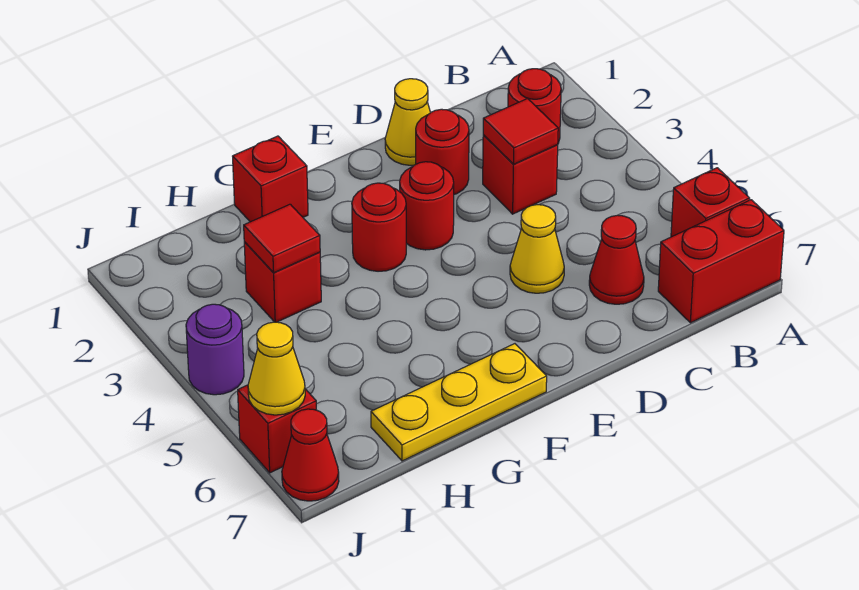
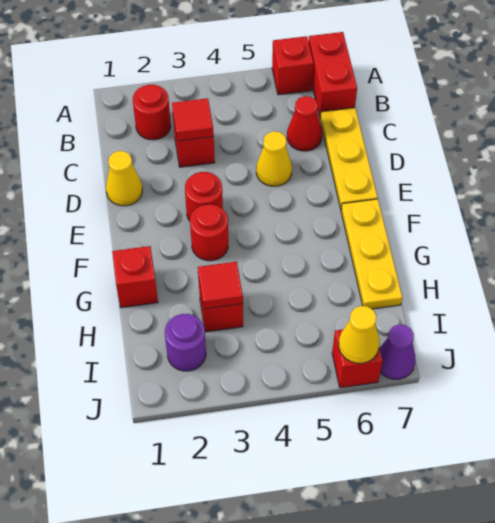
none -> yellow 1x3 plate [320,108,378,209]
red 1x1 round brick [416,109,469,194] -> none
purple 1x1 round brick [186,304,244,395] -> purple 1x1 round brick moved to [165,314,206,371]
red 1x1 cone [282,409,339,501] -> purple 1x1 cone [380,324,416,379]

